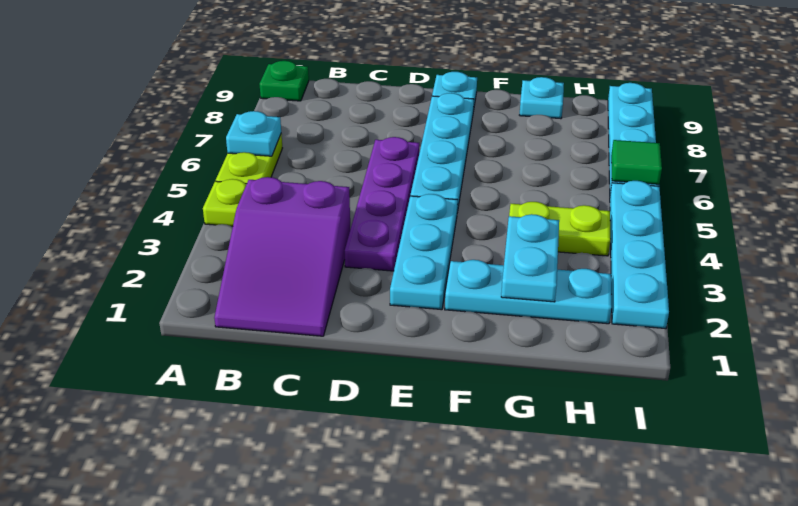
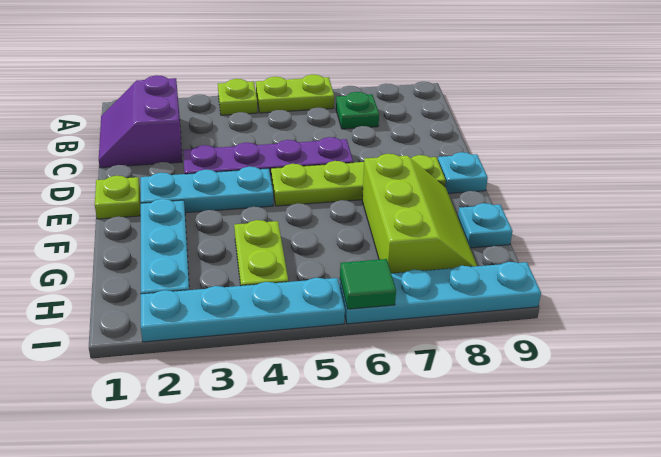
cyan 1x1 plate [226,111,281,156] -> none
green 1x1 plate [260,61,309,101] -> green 1x1 plate moved to [336,92,379,129]
purple 2x3 slope [214,177,350,336] -> purple 2x2 slope [99,75,182,168]
none -> lime 1x1 plate [95,176,140,219]
cyan 1x4 plate [410,93,474,212] -> lime 1x4 plate [271,155,446,206]
none -> lime 2x3 slope [362,154,477,273]
cyan 1x2 plate [501,214,559,302] -> none

